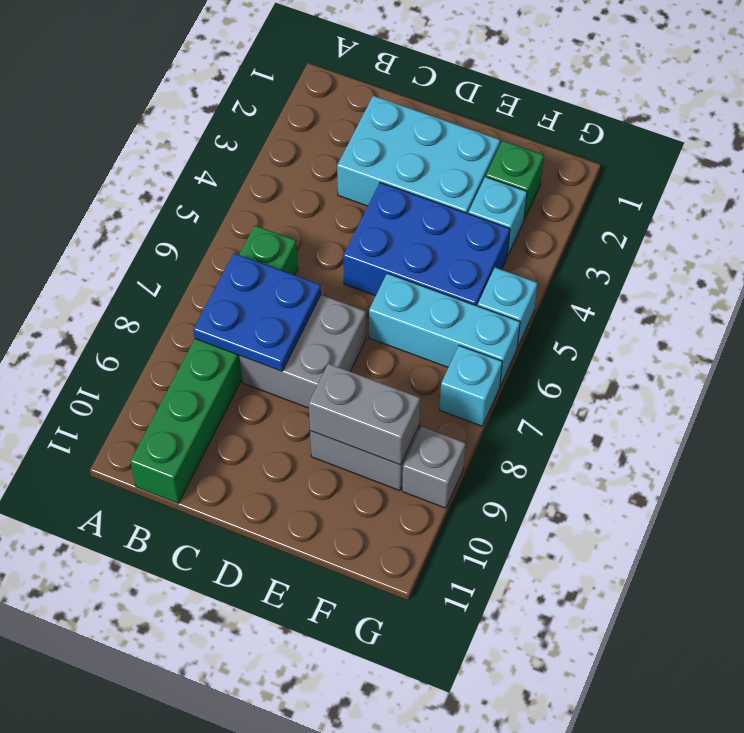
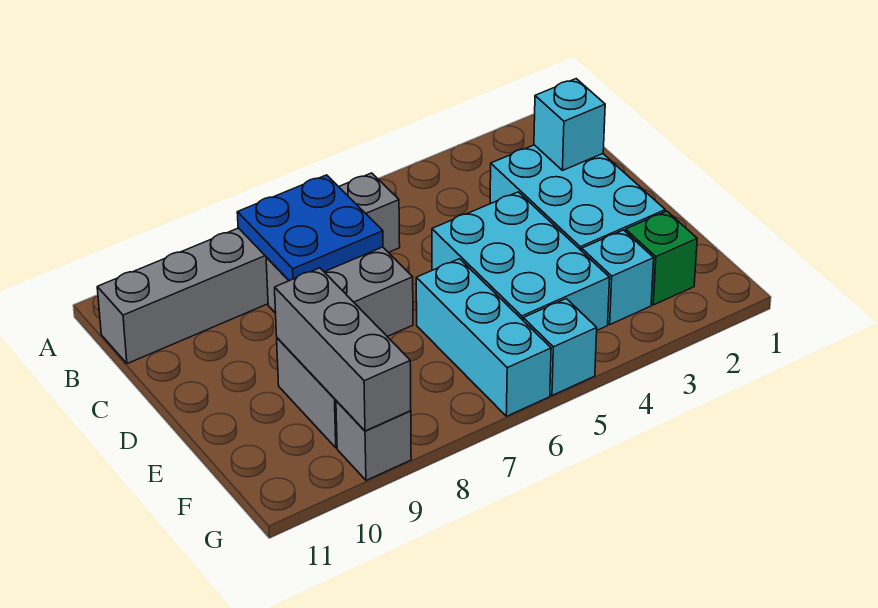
green 1x6 brick [130,225,298,503] -> grey 1x6 brick [97,173,400,364]
blue 2x3 brick [343,183,510,306] -> cyan 2x3 brick [432,192,610,330]
grey 1x2 brick [309,363,420,465] -> grey 1x3 brick [275,268,411,431]
cyan 1x1 brick [440,346,502,426] -> cyan 1x1 brick moved to [534,79,605,170]

